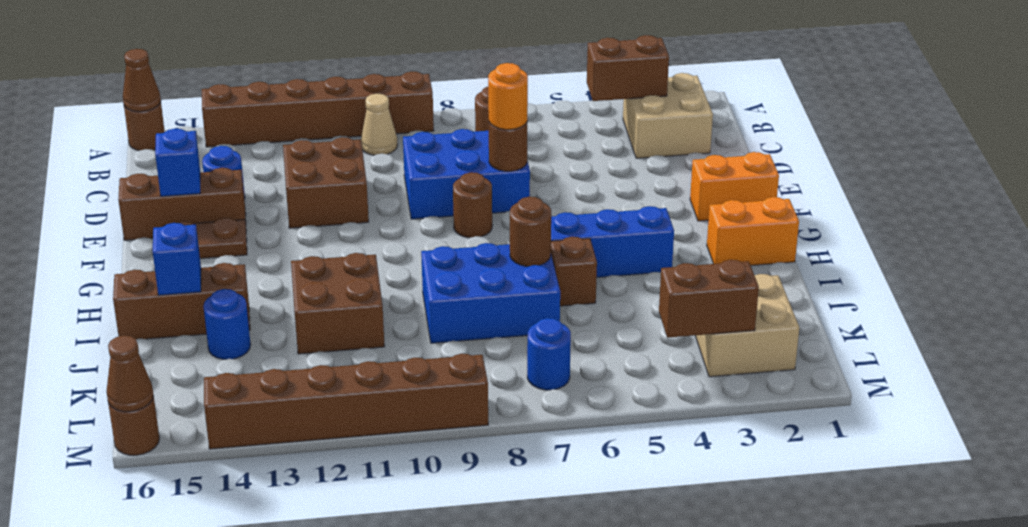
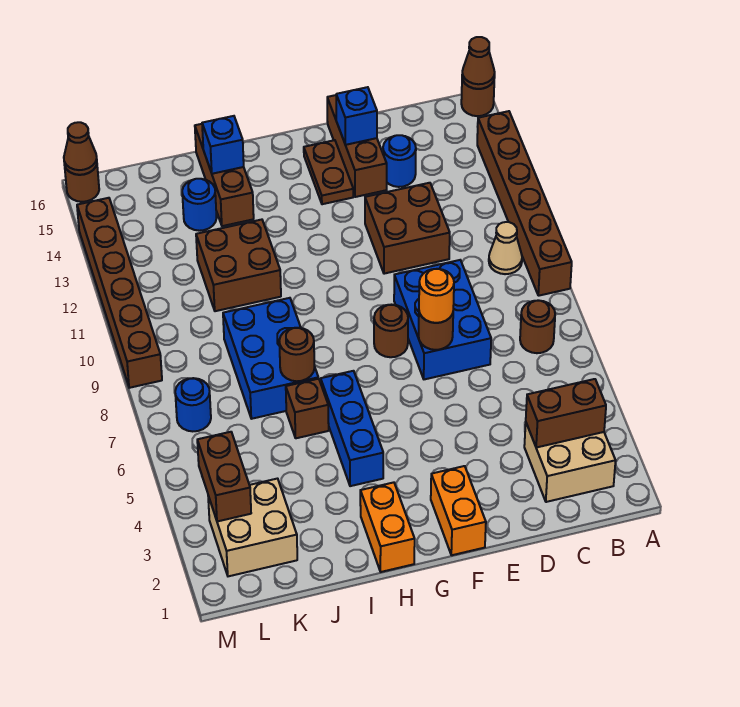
brown 1x2 brick [587,35,669,101] -> brown 1x2 brick turned to [526,379,606,448]

